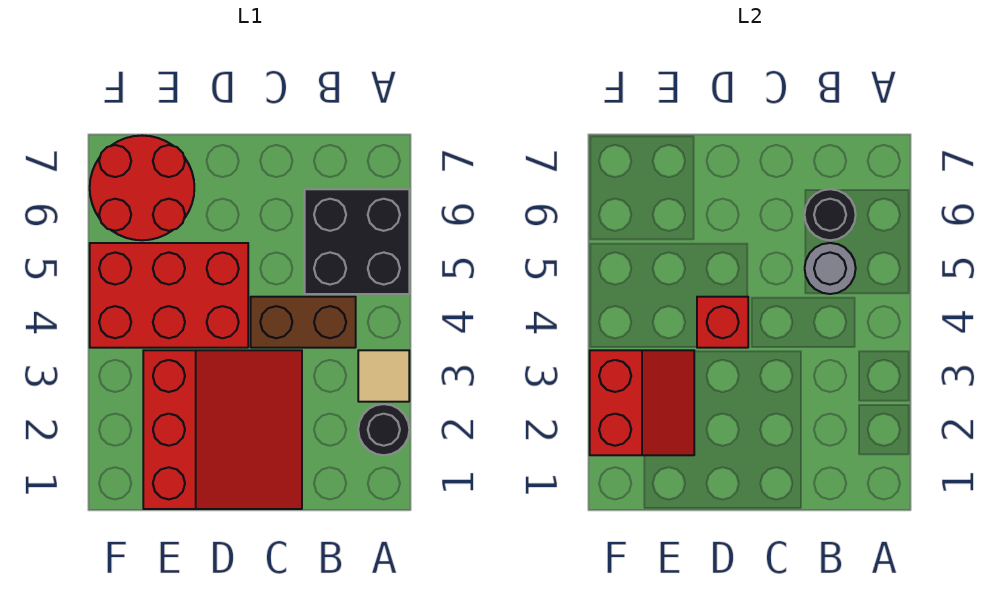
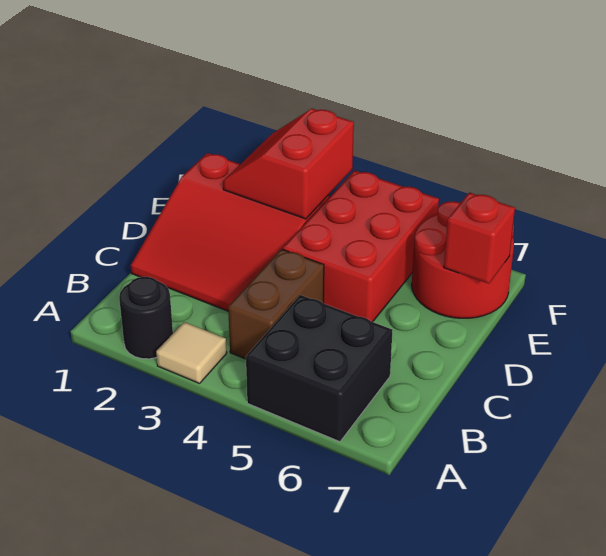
grey 1x1 round brick [805,243,856,294] -> none
black 1x1 round brick [805,189,856,240] -> none
red 1x1 brick [697,297,748,348] -> red 1x1 brick moved to [444,192,515,284]
red 2x2 slope [590,350,694,455] -> red 2x2 slope turned to [223,109,354,219]

